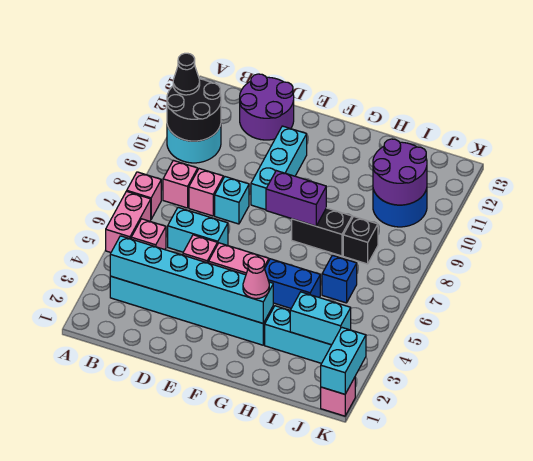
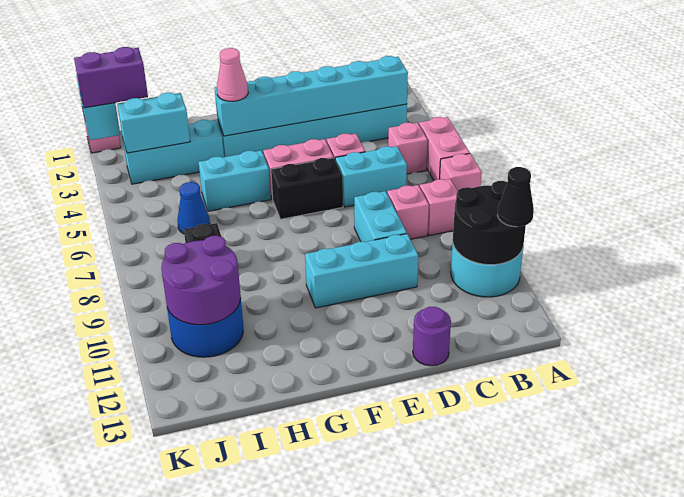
purple 2x2 round brick [240,74,294,140] -> purple 1x1 round brick [413,307,451,366]
cyan 1x1 brick [215,177,249,224] -> cyan 1x2 brick [354,191,407,242]
cyan 1x3 brick [251,126,307,210] -> cyan 1x3 brick turned to [305,234,418,308]
purple 1x2 brick [266,171,326,226] -> purple 1x2 brick moved to [74,47,148,108]
blue 1x2 brick [265,259,320,308] -> cyan 1x2 brick [198,151,271,211]
black 1x2 brick [292,208,352,256] -> black 1x2 brick moved to [271,158,343,219]
blue 1x1 brick [322,255,357,303] -> blue 1x1 cone [177,182,210,234]

